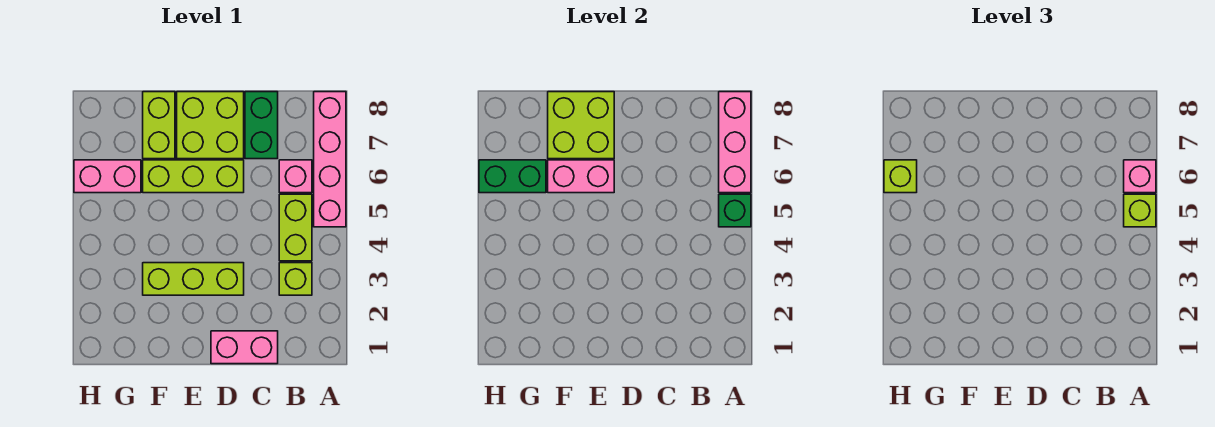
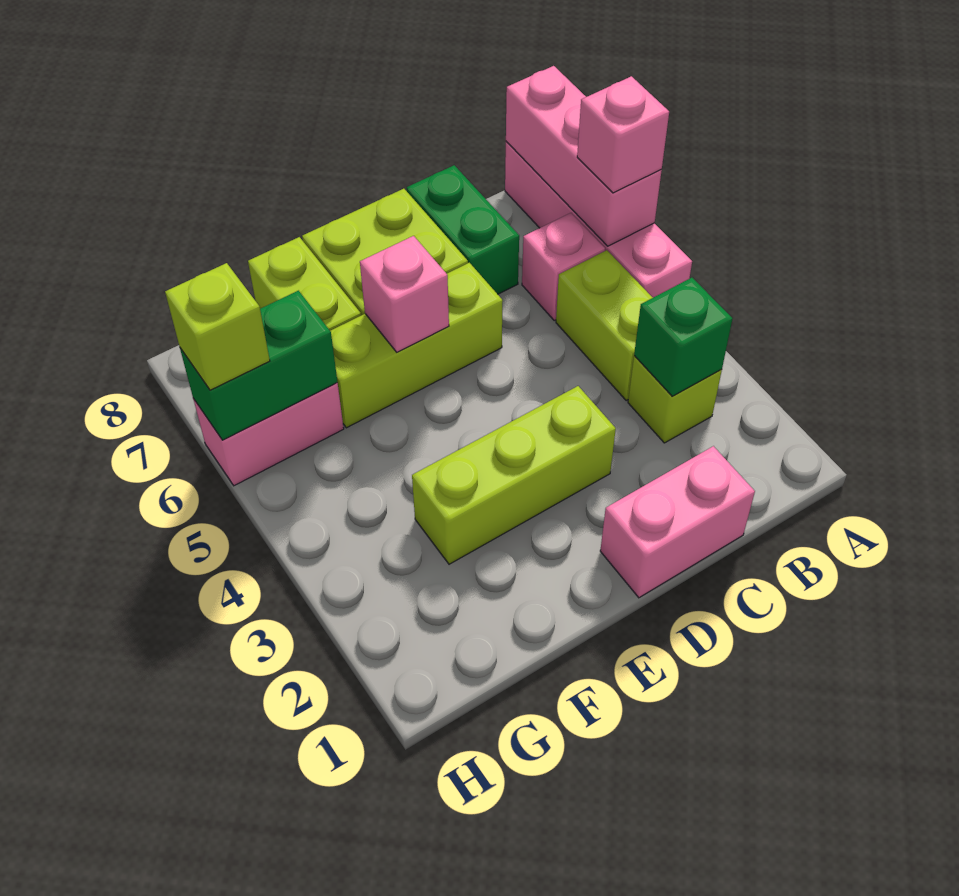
green 1x1 brick [719,194,751,227] -> green 1x1 brick moved to [634,278,733,396]
lime 1x1 brick [1124,194,1156,227] -> none
pink 1x2 brick [548,160,614,193] -> pink 1x1 brick [360,236,449,352]
lime 2x2 brick [548,92,614,159] -> none

